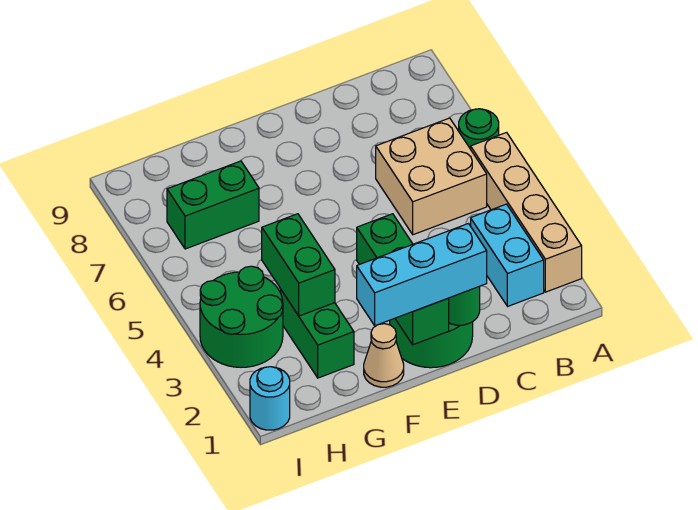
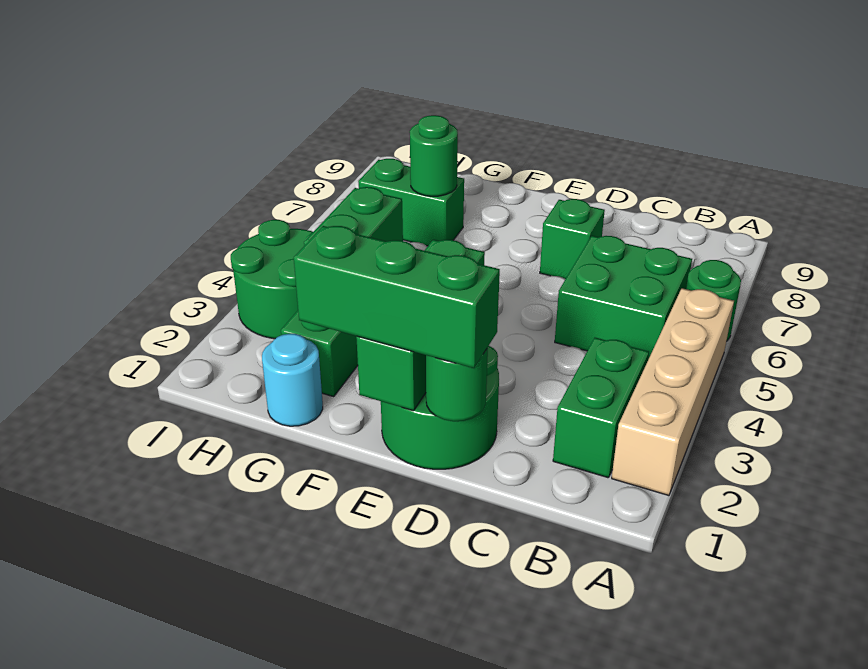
cyan 1x2 brick [471,204,544,306] -> green 1x2 brick [553,338,649,478]
tan 2x2 brick [376,118,487,235] -> green 2x2 brick [555,236,692,360]
cyan 1x3 brick [357,224,487,326] -> green 1x3 brick [294,226,500,368]
none -> green 1x1 brick [540,199,605,279]
tan 1x1 cone [364,324,404,387] -> none
none -> green 1x1 round brick [410,115,458,196]
cyan 1x1 round brick [250,367,290,430] -> cyan 1x1 round brick moved to [262,334,323,426]

